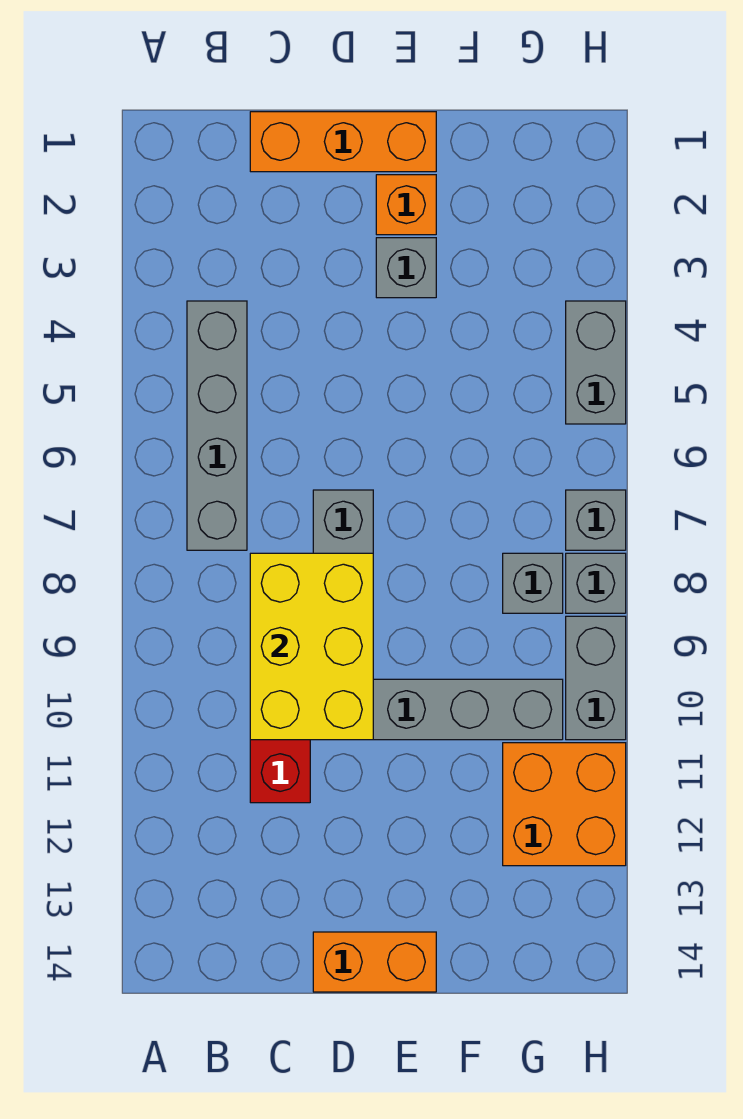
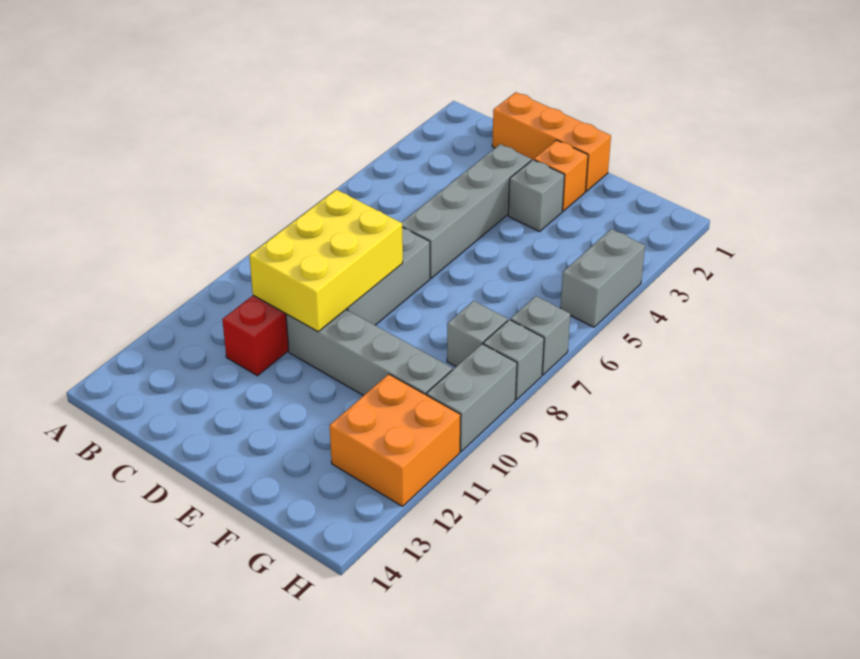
grey 1x4 brick [187,301,247,550] -> grey 1x4 brick moved to [401,144,531,278]
orange 1x2 brick [313,932,436,992] -> none

